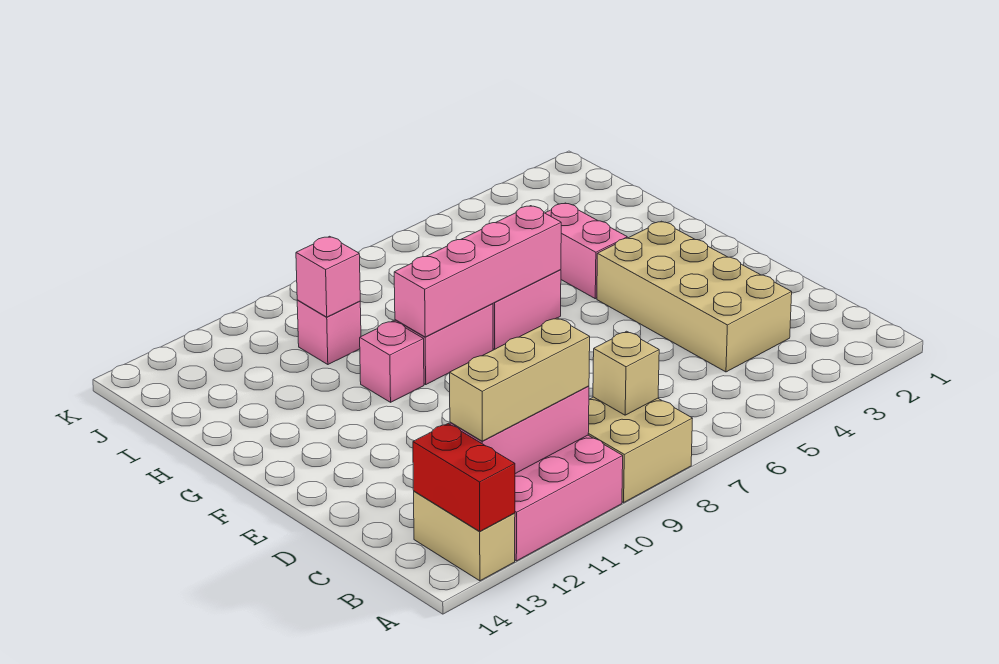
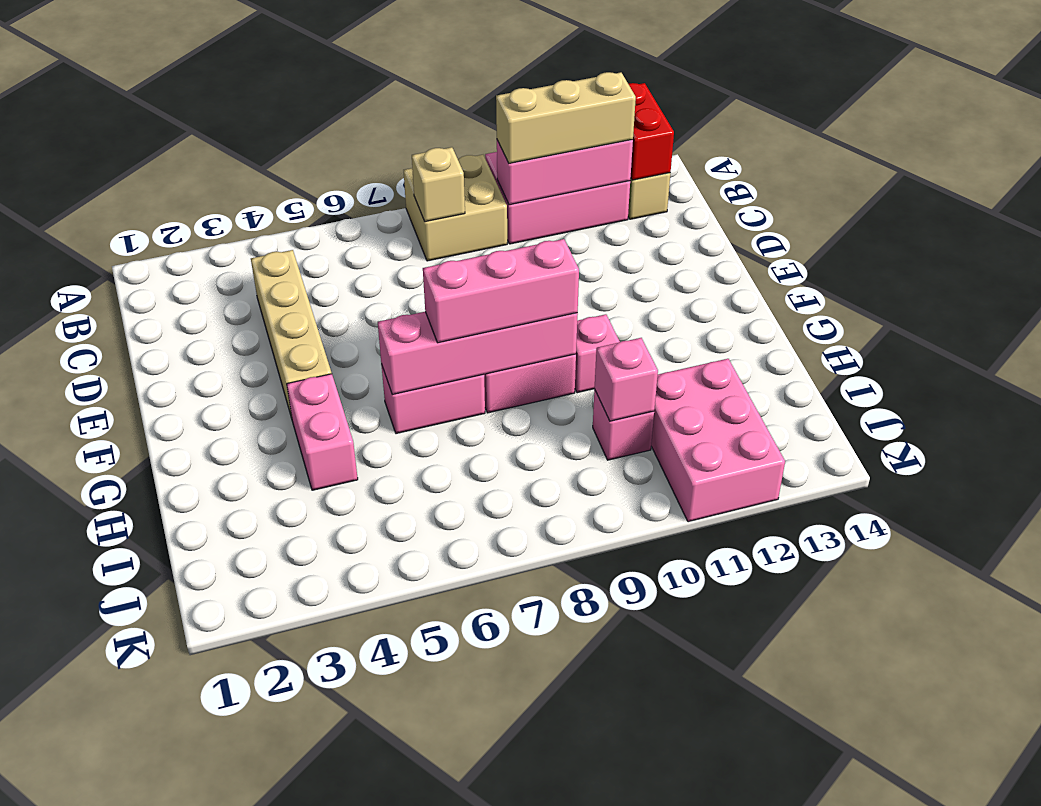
tan 2x4 brick [597,221,792,372] -> tan 1x4 brick [251,250,332,418]
none -> pink 1x3 brick [423,239,579,343]
none -> pink 2x3 brick [651,359,785,522]

